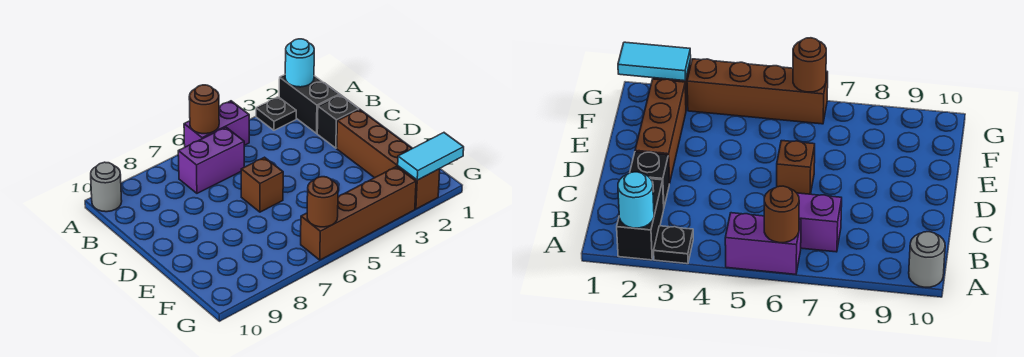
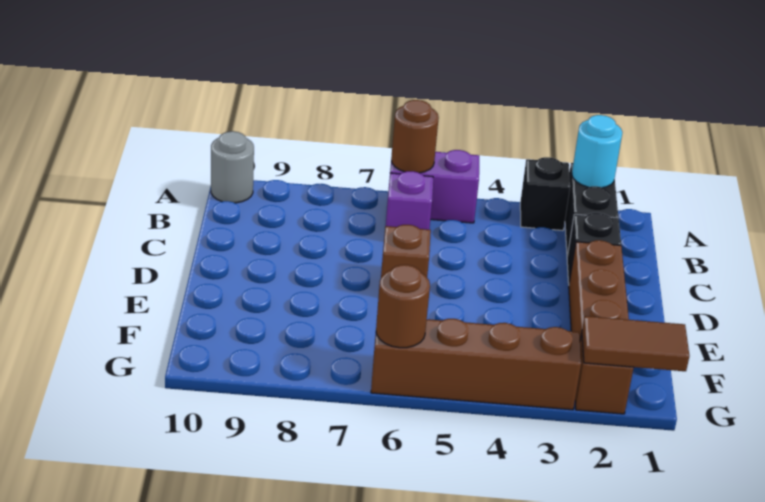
black 1x1 plate [256,97,296,130] -> black 1x1 brick [520,157,570,230]
purple 1x2 brick [178,127,244,193] -> purple 1x1 brick [386,171,433,230]
cyan 1x2 tile [398,133,464,180] -> brown 1x2 tile [582,316,690,371]

